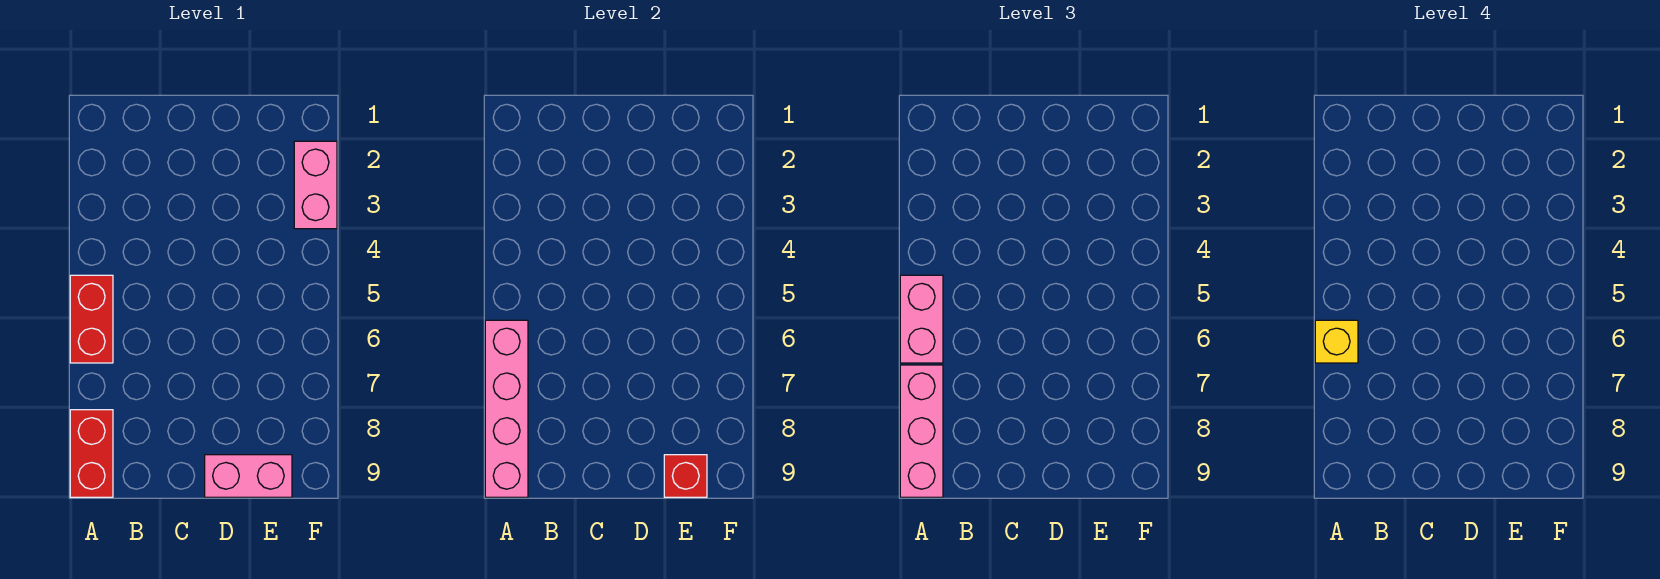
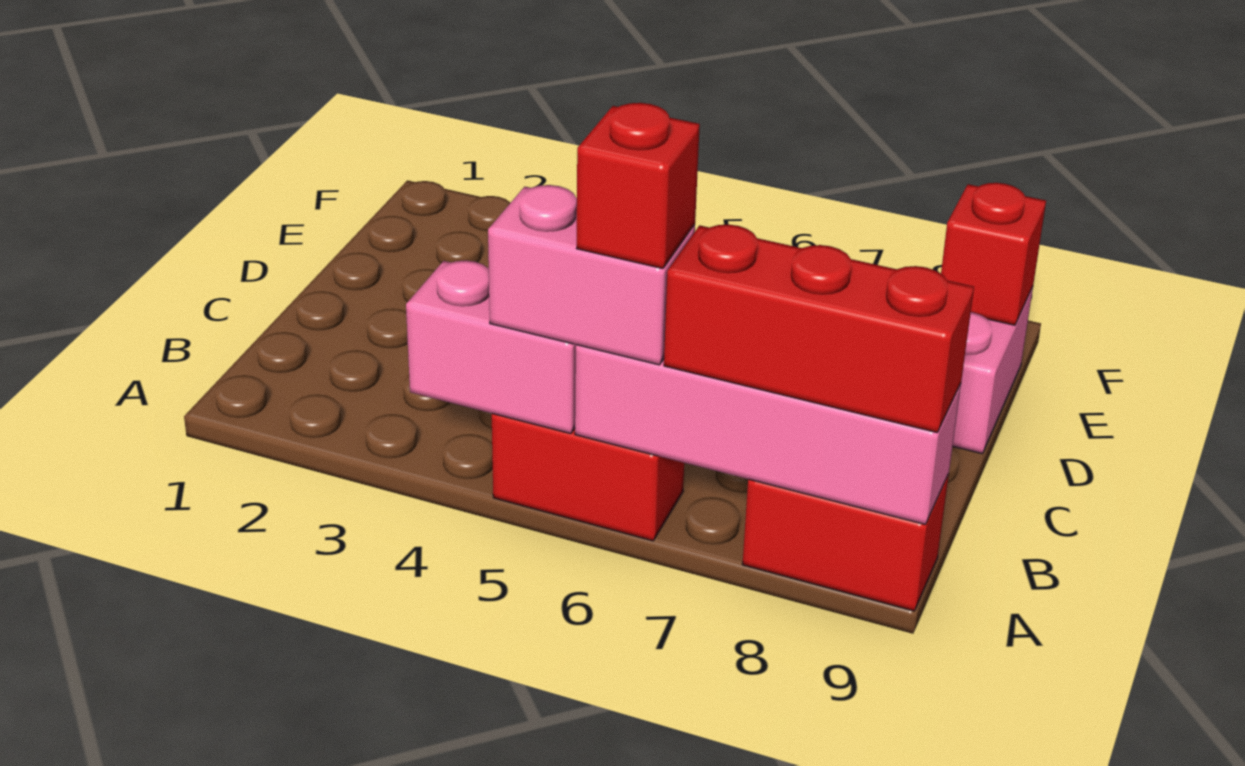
yellow 1x1 brick [1315,320,1358,363] -> red 1x1 brick [577,103,700,269]
pink 1x3 brick [900,365,943,497] -> red 1x3 brick [664,225,974,433]
pink 1x2 brick [294,141,337,229] -> pink 1x2 brick moved to [406,260,576,434]

